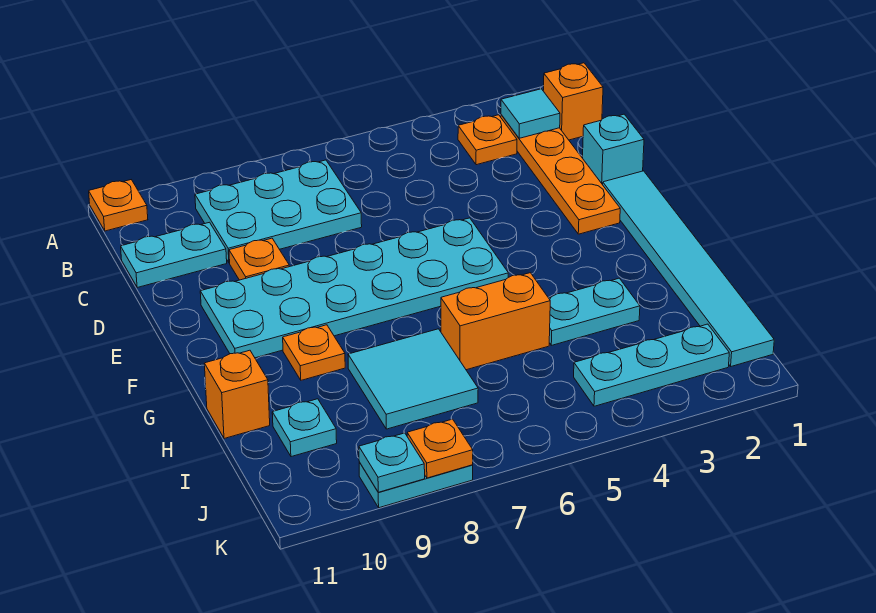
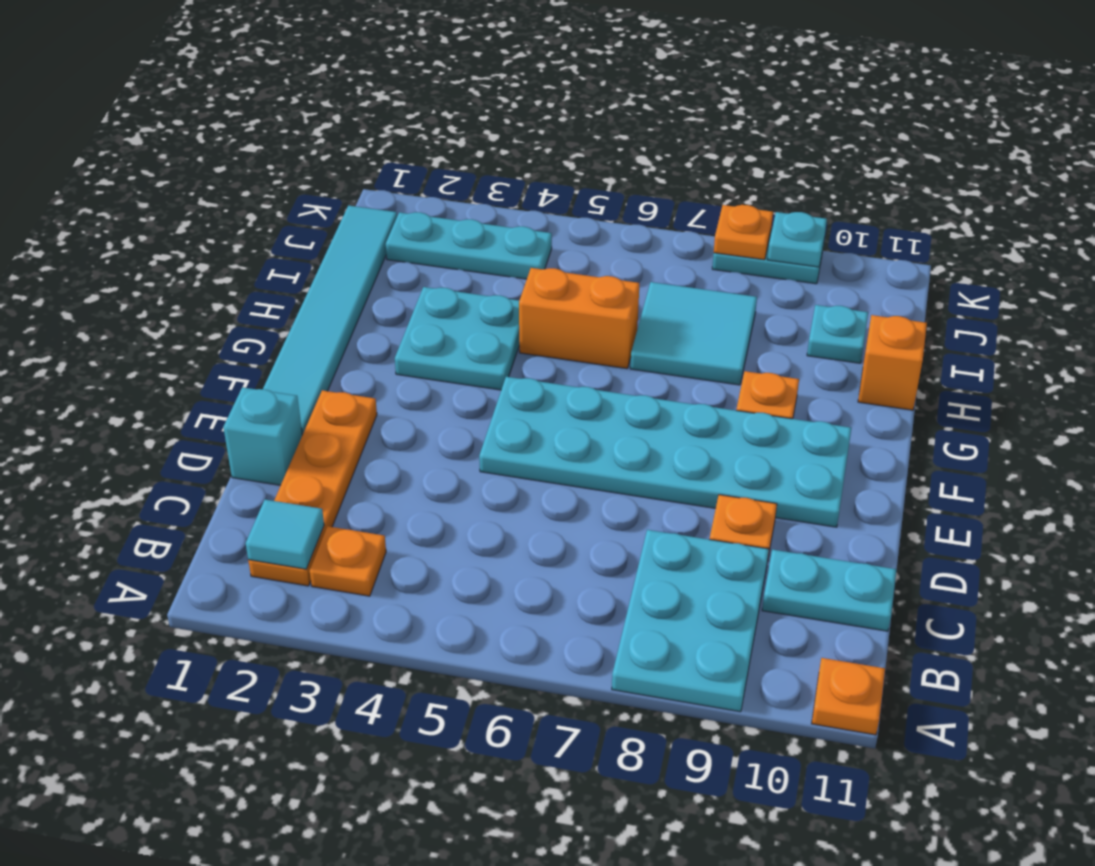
orange 1x1 brick [543,63,603,140] -> none
cyan 2x3 plate [195,160,362,263] -> cyan 2x3 plate turned to [612,530,769,712]
cyan 1x2 plate [549,278,640,345] -> cyan 2x2 plate [395,287,519,390]

